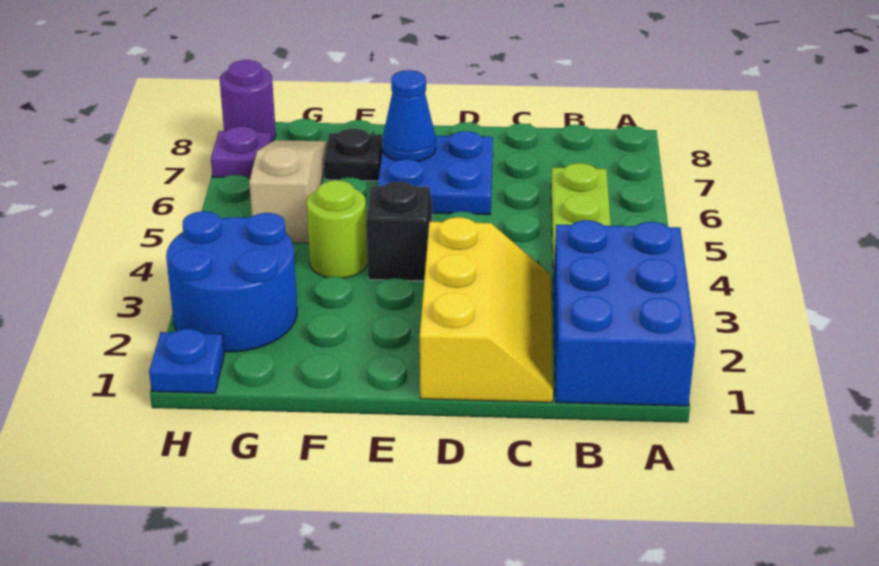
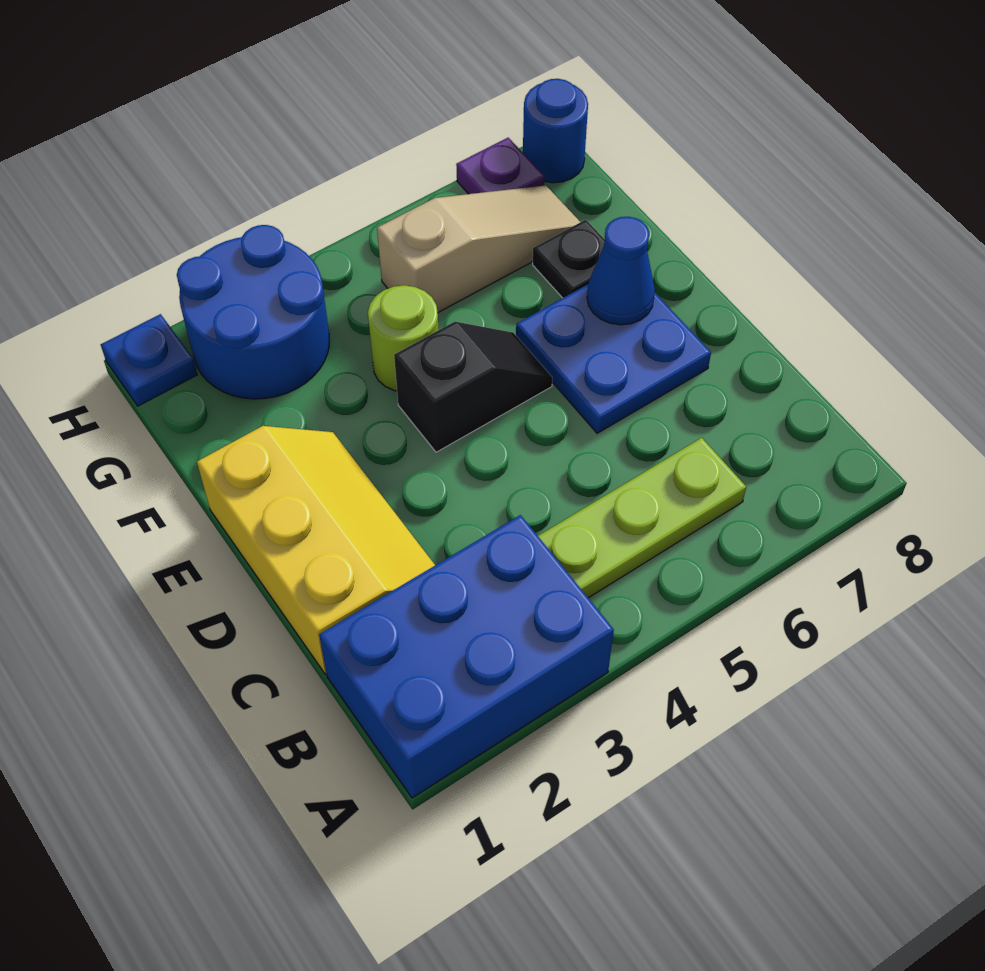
yellow 2x3 slope [420,217,553,402] -> yellow 2x3 slope turned to [197,426,435,674]
purple 1x1 round brick [220,60,276,141] -> blue 1x1 round brick [523,79,588,183]

